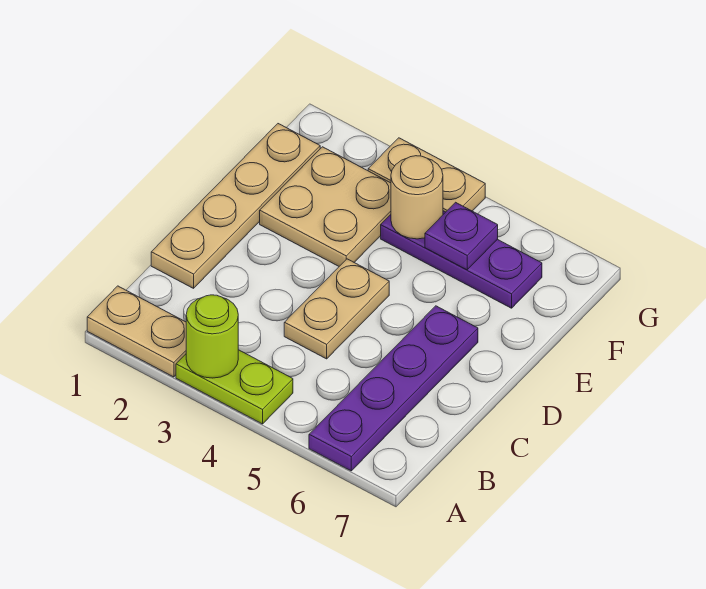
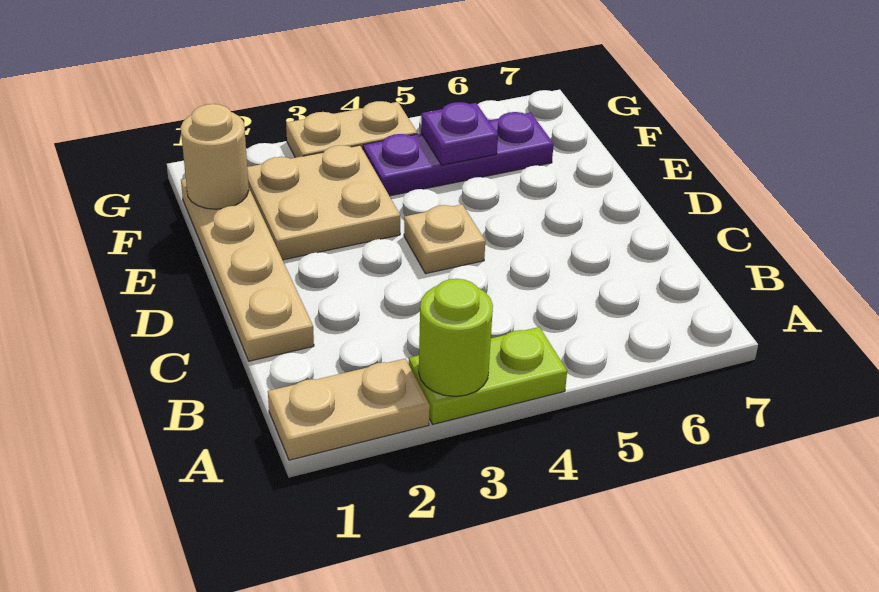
purple 1x4 plate [309,306,478,471] -> none
tan 1x2 plate [284,259,389,359] -> tan 1x1 plate [404,204,485,274]
tan 1x1 round brick [391,156,443,239] -> tan 1x1 round brick moved to [181,104,249,209]

